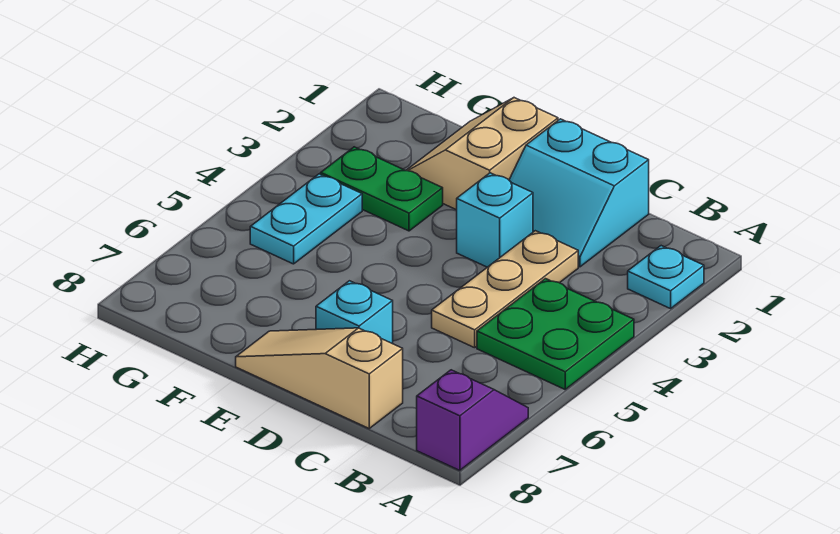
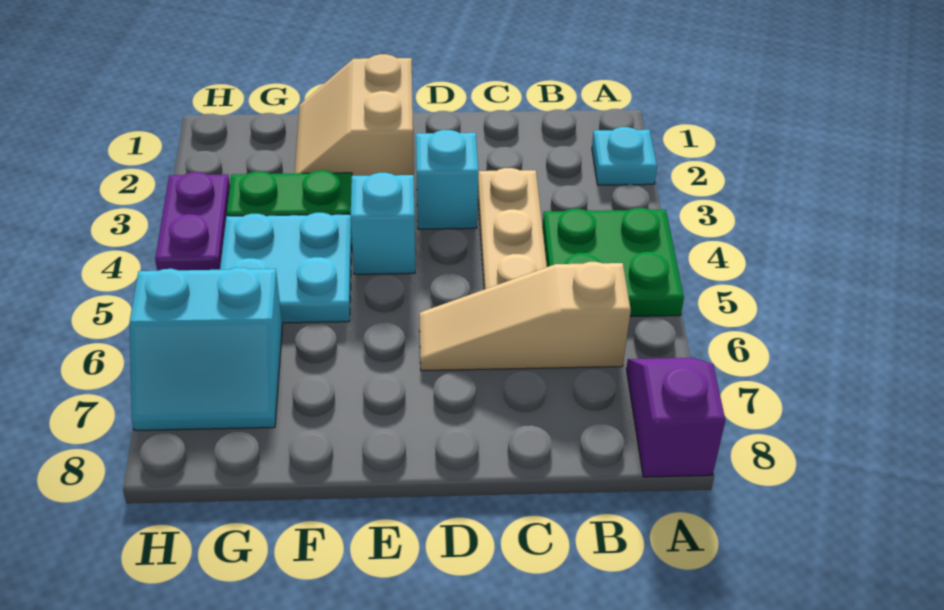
cyan 2x2 slope [509,119,649,267] -> cyan 2x2 slope moved to [130,268,282,430]
tan 1x3 slope [236,328,403,428] -> tan 1x3 slope moved to [420,262,631,371]
cyan 1x1 brick [316,281,393,344] -> cyan 1x1 brick moved to [351,173,415,274]
cyan 1x2 plate [250,174,362,264] -> cyan 2x2 plate [220,213,352,323]
none -> purple 1x2 plate [155,172,230,271]

